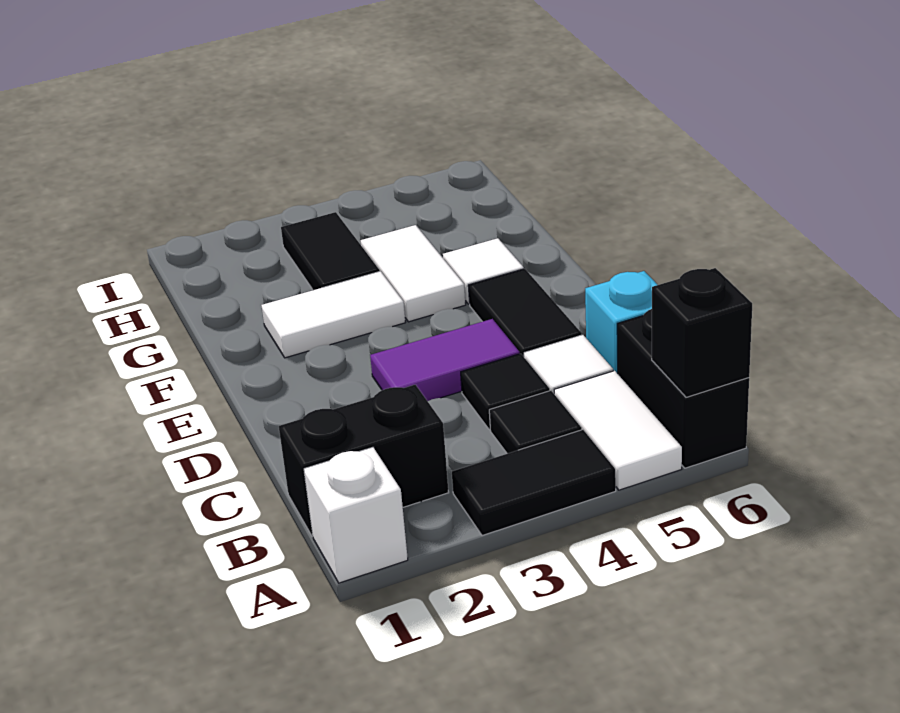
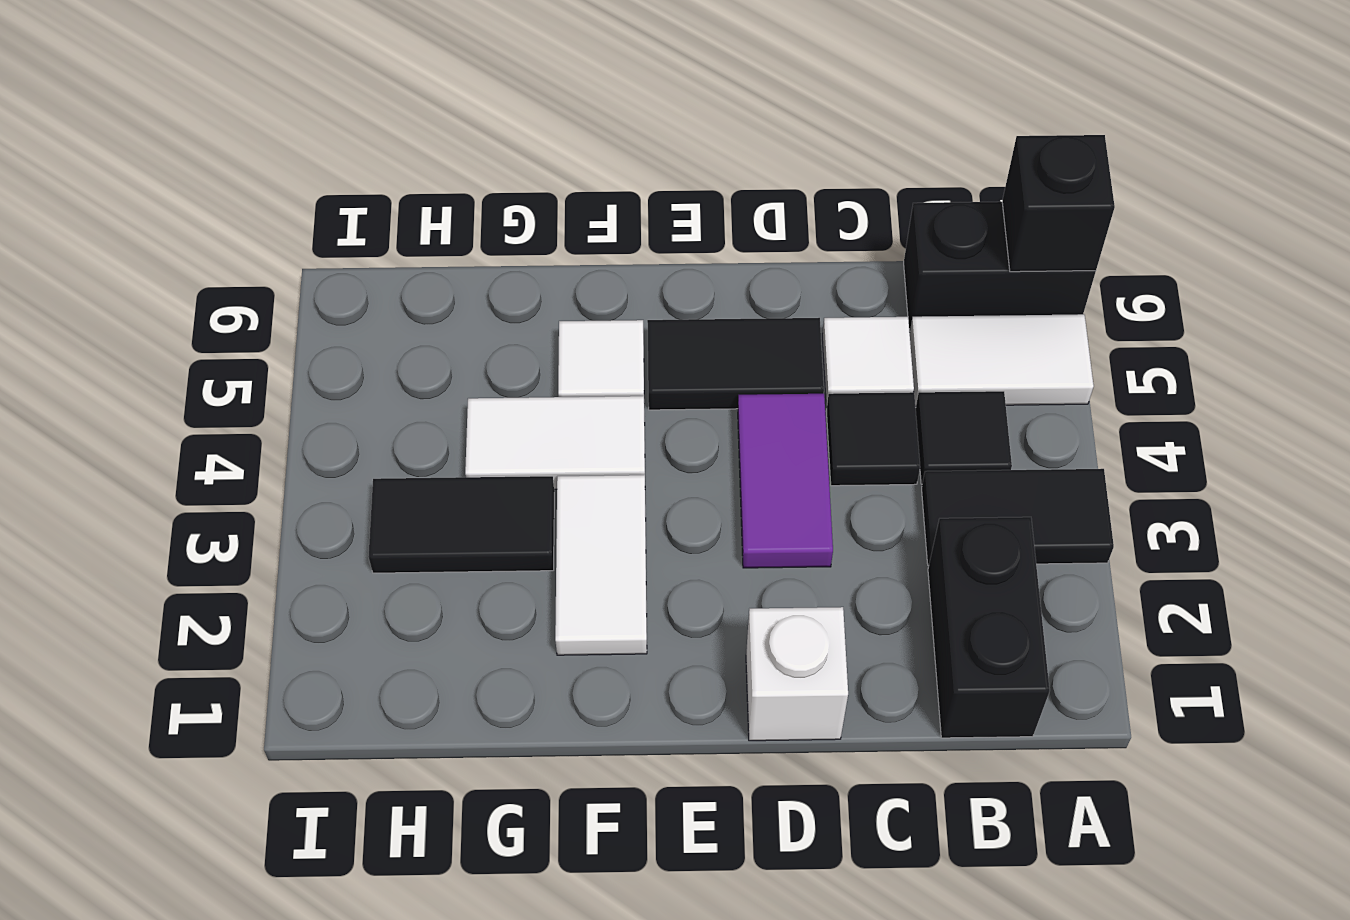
white 1x1 brick [304,447,408,583] -> white 1x1 brick moved to [746,607,848,741]
black 1x2 tile [452,430,616,536] -> black 1x2 tile turned to [922,469,1114,565]
cyan 1x1 brick [585,271,657,374] -> none

